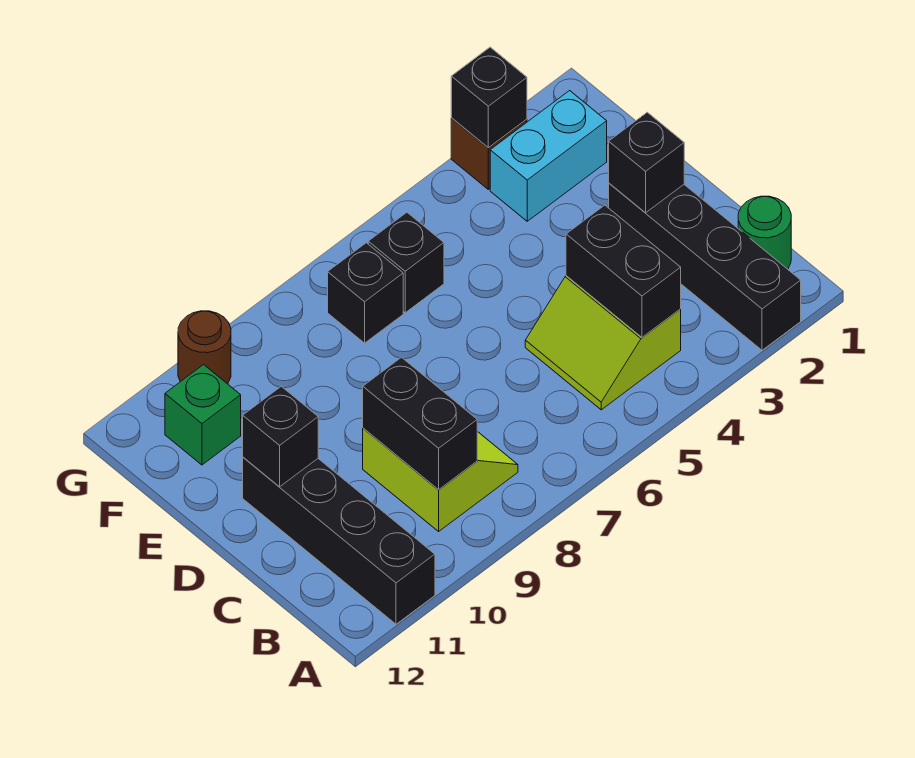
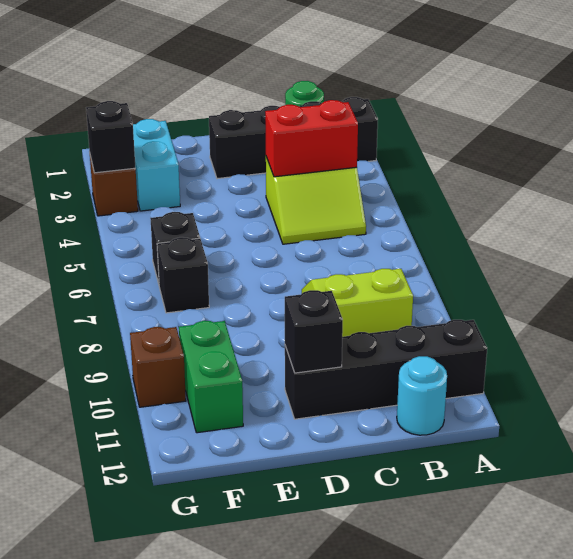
black 1x2 brick [566,205,681,337] -> red 1x2 brick [265,100,358,177]
black 1x2 brick [363,357,477,490] -> none
none -> cyan 1x1 round brick [397,356,447,435]
black 1x1 brick [609,112,684,213] -> none
green 1x1 brick [165,365,241,465] -> green 1x2 brick [179,321,243,433]
brown 1x1 round brick [178,311,231,384] -> brown 1x1 brick [130,327,186,407]

